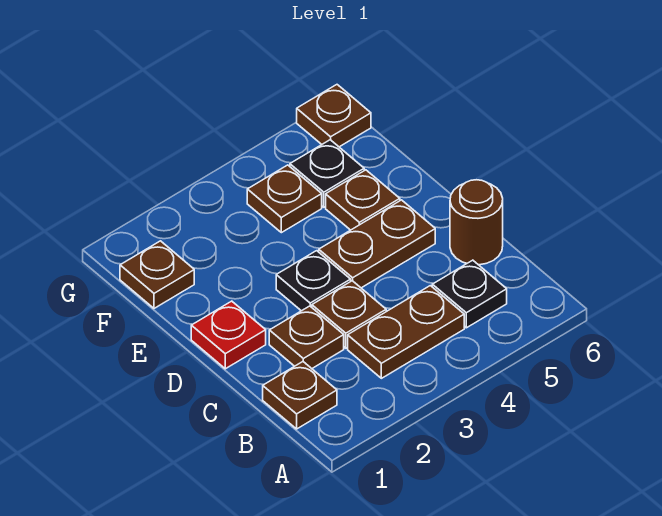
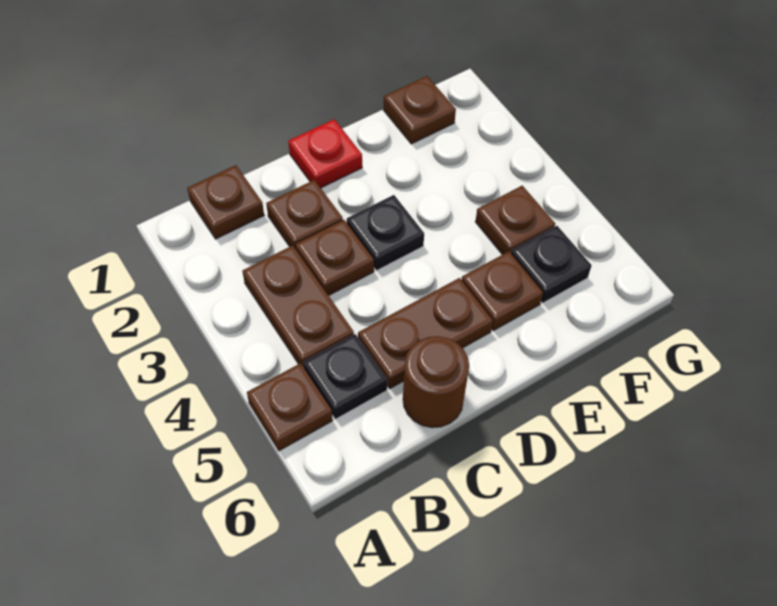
brown 1x2 plate [319,200,435,288] -> brown 1x2 plate turned to [358,278,493,389]
brown 1x1 plate [297,85,371,147] -> brown 1x1 plate moved to [247,363,333,451]

